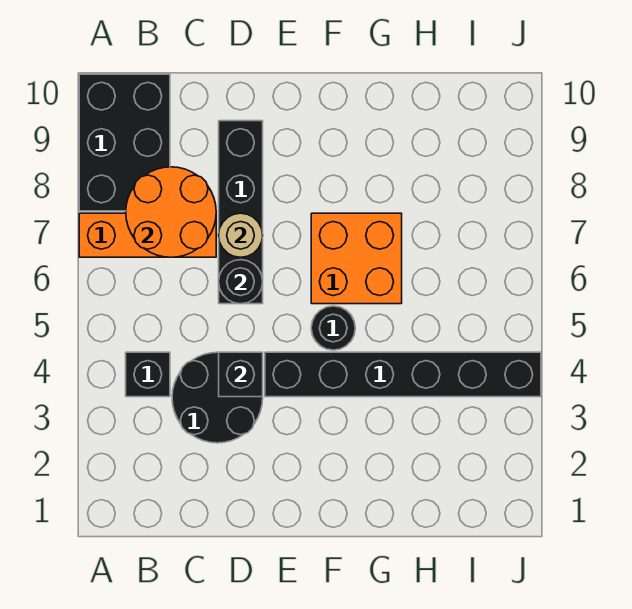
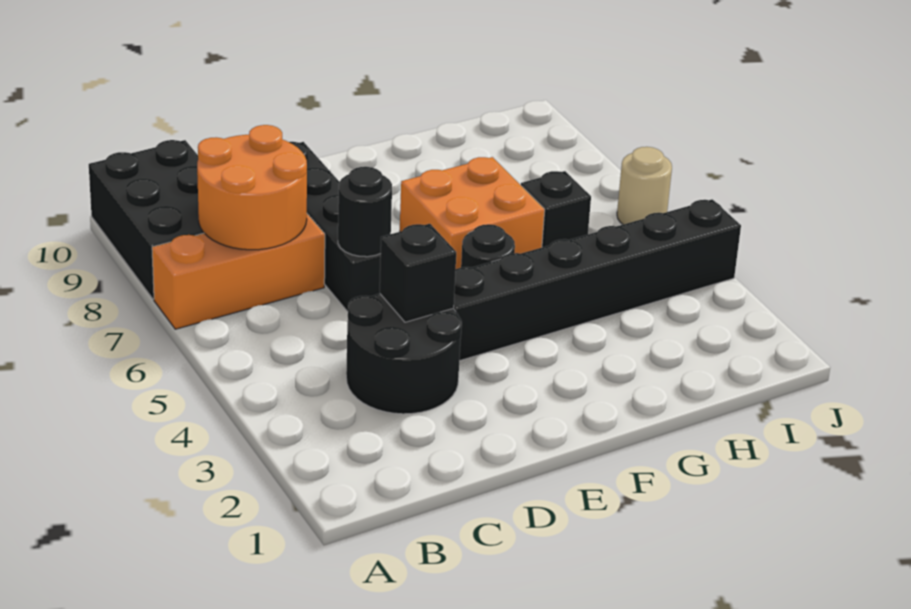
black 1x1 brick [126,352,170,397] -> black 1x1 brick moved to [521,171,591,247]
tan 1x1 round brick [219,213,263,257] -> tan 1x1 round brick moved to [617,147,672,224]

